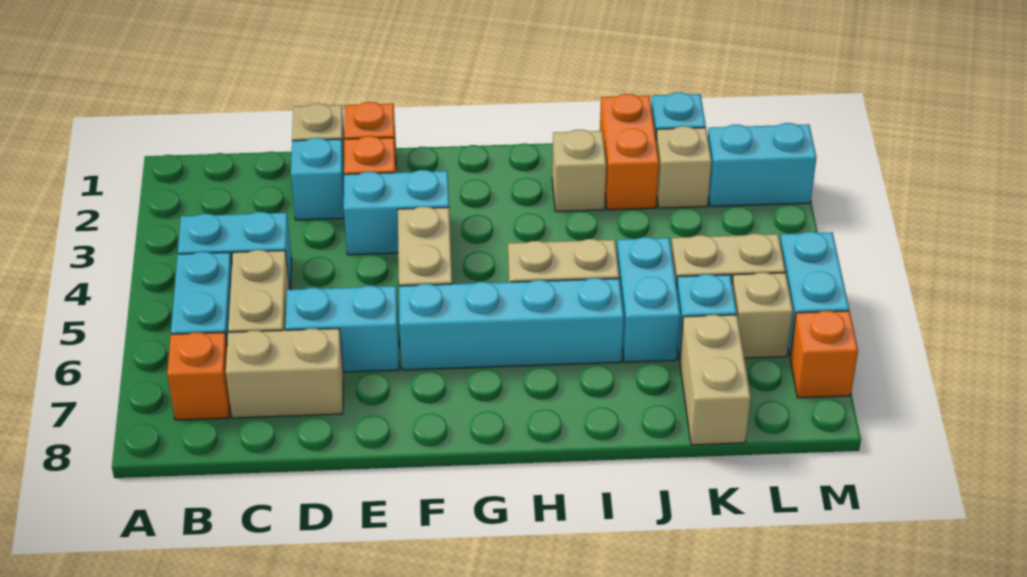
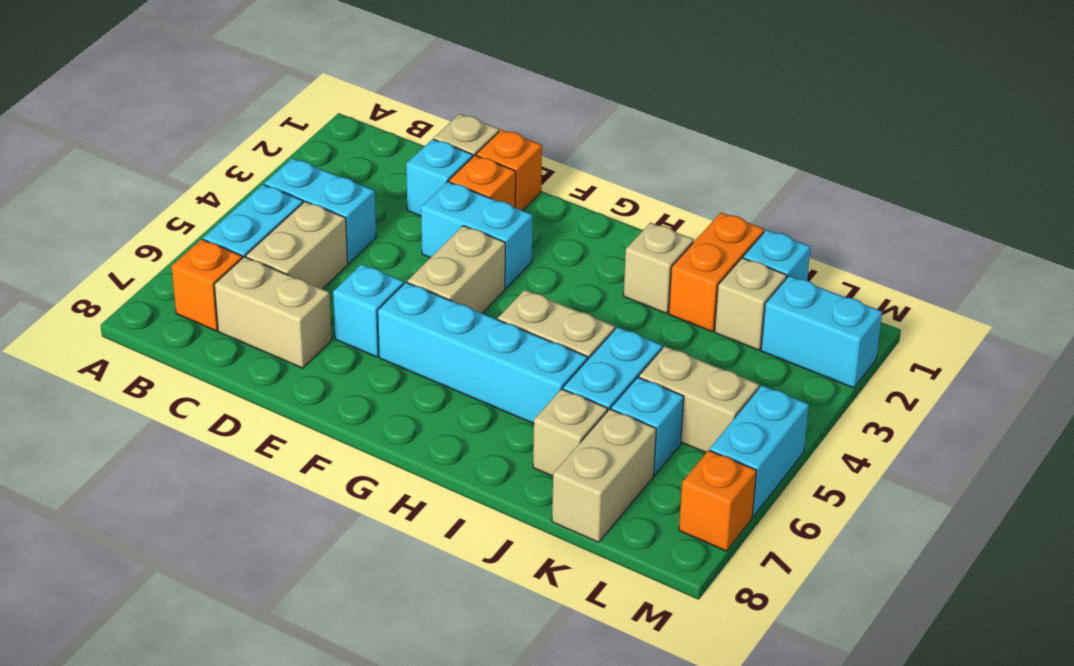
cyan 1x2 brick [285,286,399,372] -> cyan 1x1 brick [333,264,404,357]
tan 1x1 brick [732,272,793,358] -> tan 1x1 brick moved to [533,389,607,476]

